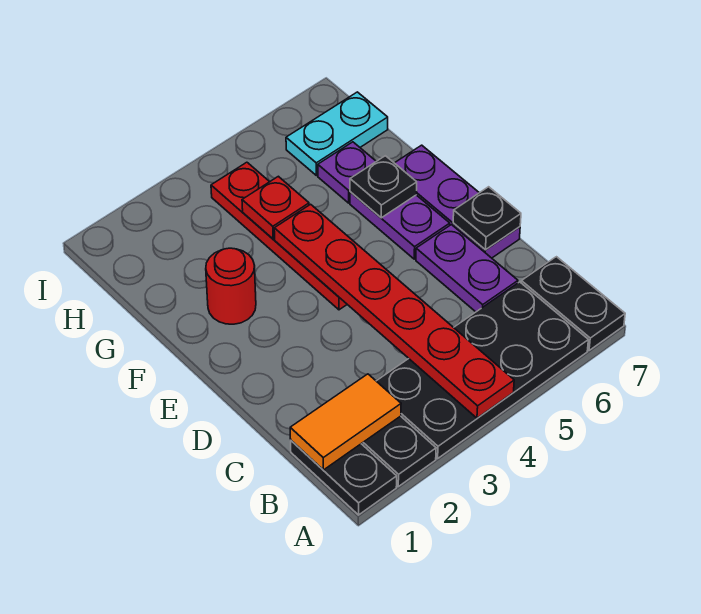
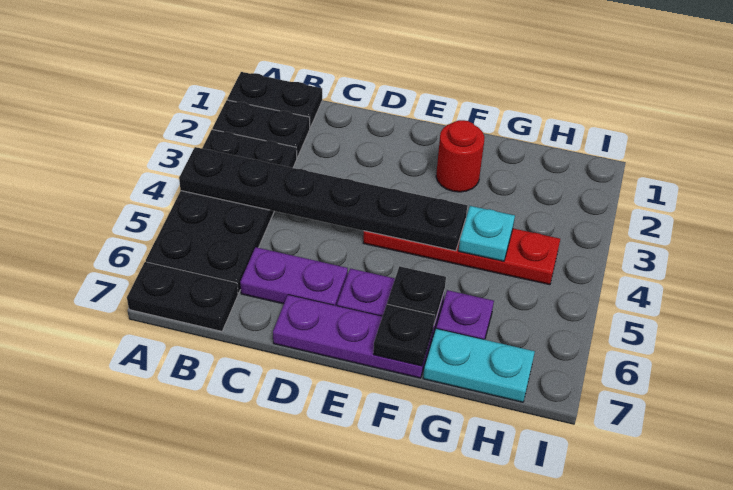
red 1x6 plate [274,204,514,418] -> black 1x6 plate [179,147,467,251]
orange 1x2 tile [290,374,401,470] -> none
black 1x1 plate [453,187,521,250] -> black 1x1 plate moved to [373,304,435,366]
red 1x1 plate [242,176,309,239] -> cyan 1x1 plate [458,206,515,261]
cyan 1x2 plate [286,92,388,176] -> cyan 1x2 plate turned to [423,329,535,402]

